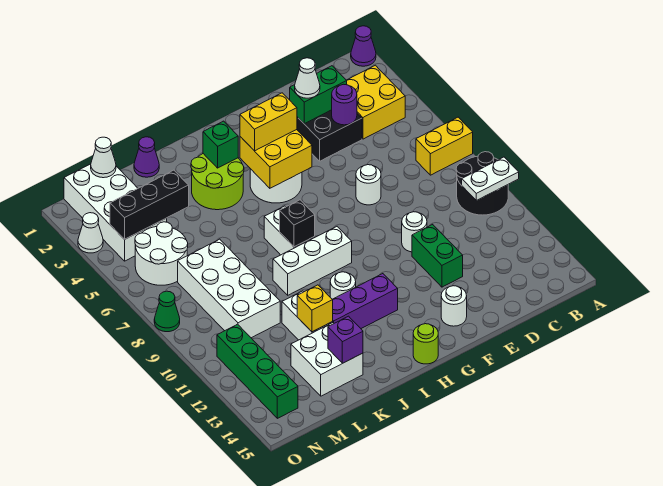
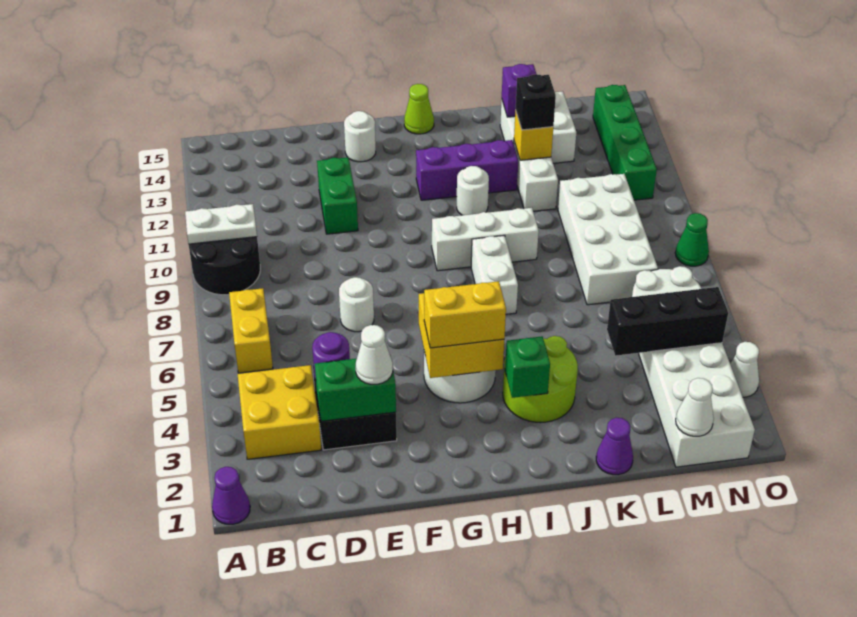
yellow 1x2 brick [416,117,473,175] -> yellow 1x2 brick turned to [229,288,273,373]
white 1x1 round brick [402,212,427,252] -> none
lime 1x1 round brick [413,324,438,364] -> lime 1x1 cone [404,84,434,134]
black 1x1 brick [280,200,315,247] -> black 1x1 brick moved to [516,74,556,130]

